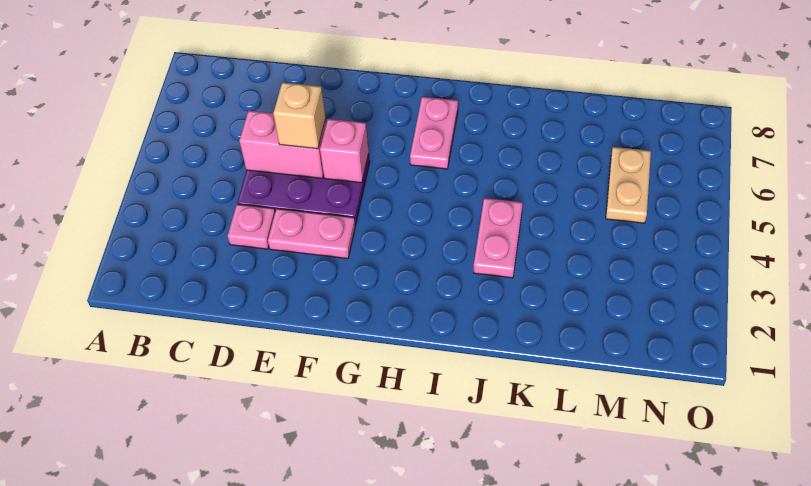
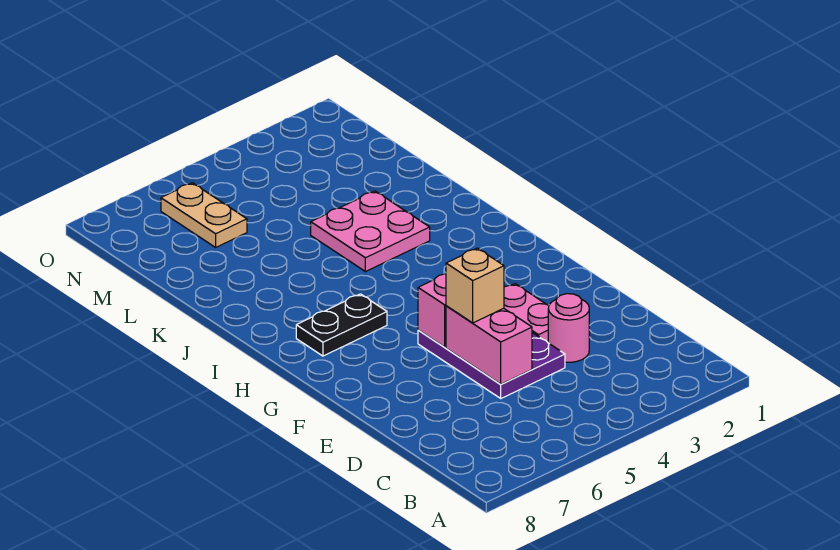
pink 1x1 plate [228,204,275,249] -> pink 1x1 round brick [548,294,589,362]
pink 1x2 plate [410,97,458,169] -> black 1x2 plate [296,294,387,356]
pink 1x2 plate [474,198,523,278] -> pink 2x2 plate [311,191,430,272]
tan 1x2 plate [606,147,651,223] -> tan 1x2 plate turned to [161,183,247,247]

